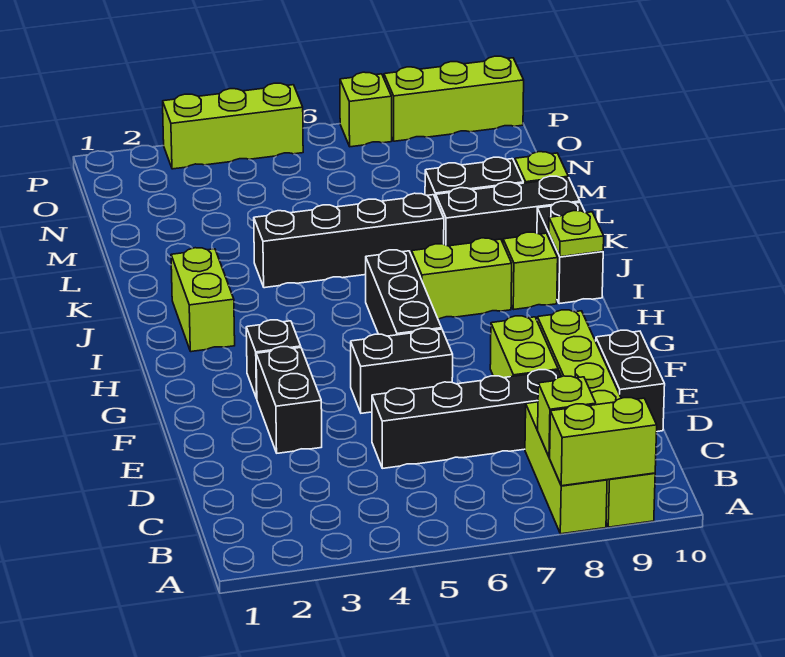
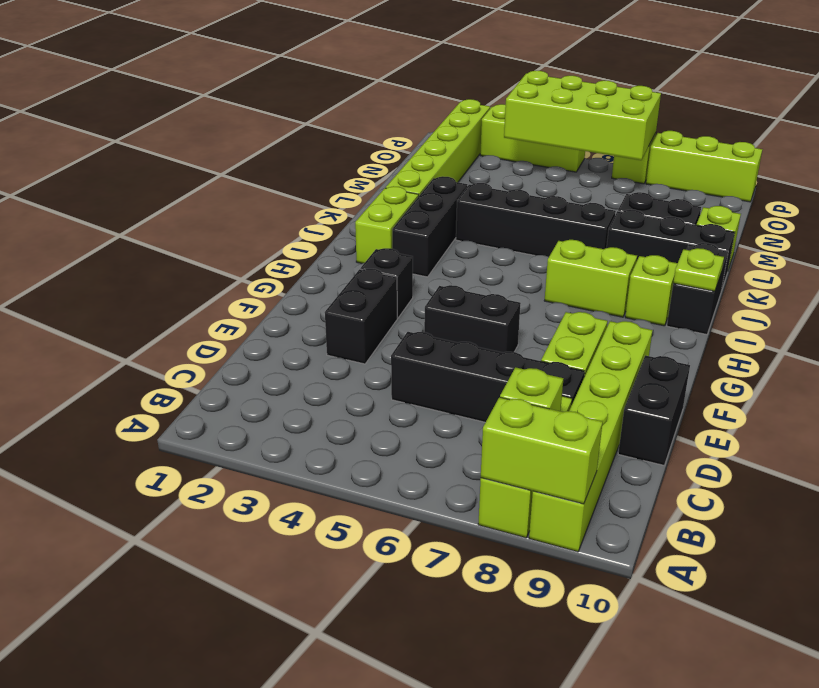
black 1x3 brick [366,250,442,336] -> black 1x3 brick moved to [392,176,467,277]
none -> lime 1x6 brick [386,99,490,195]
none -> lime 2x4 brick [504,71,661,160]

